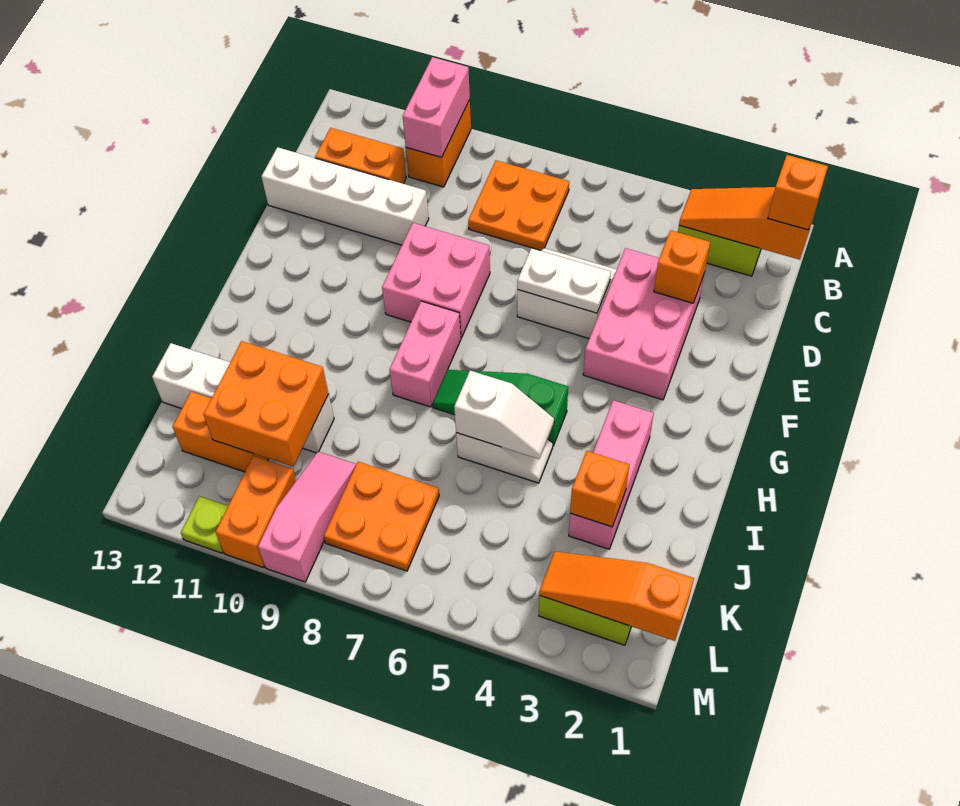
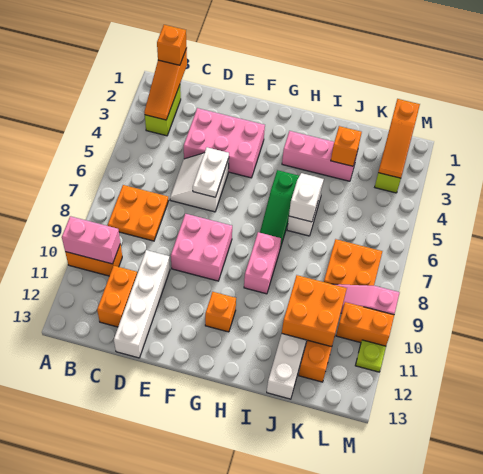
orange 1x1 brick [654,230,710,303] -> orange 1x1 brick moved to [205,292,236,332]
pink 1x2 brick [390,301,461,407] -> pink 1x2 brick turned to [244,232,281,294]

